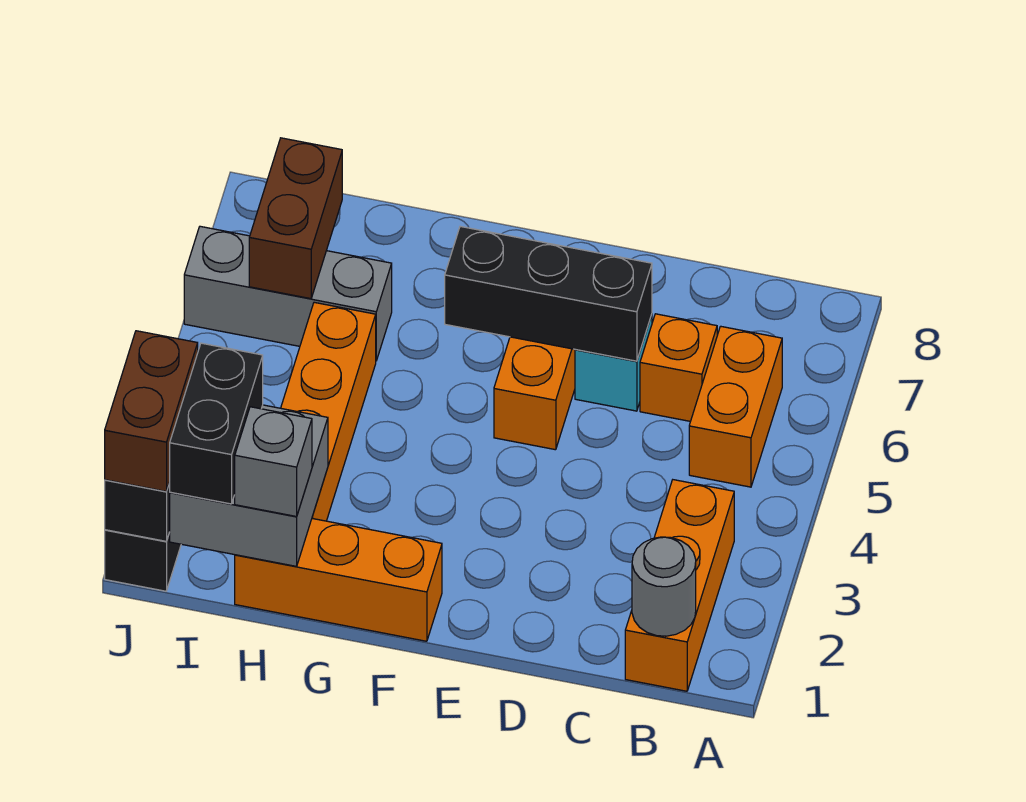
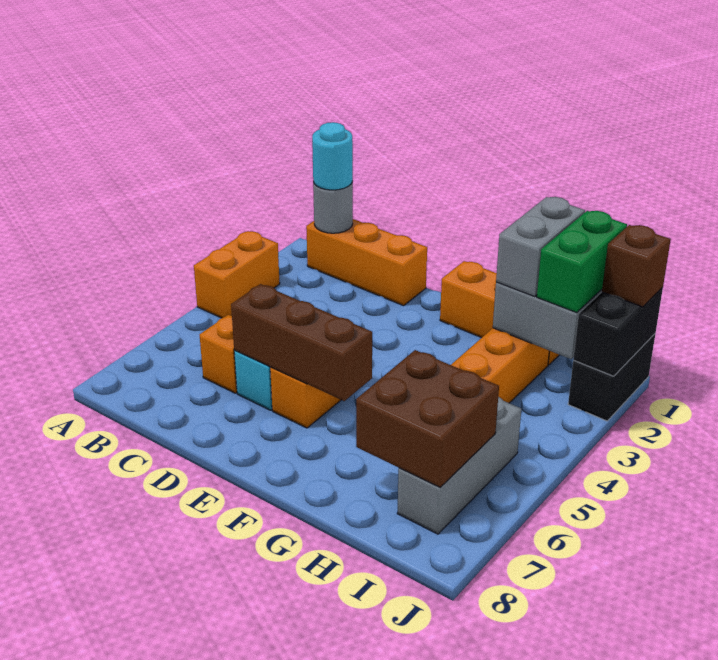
orange 1x3 brick [625,480,734,691] -> orange 1x3 brick turned to [306,219,427,306]
none -> cyan 1x1 round brick [312,122,353,190]
orange 1x2 brick [689,326,782,487] -> orange 1x2 brick moved to [194,231,280,318]
black 1x3 brick [445,226,652,361] -> brown 1x3 brick [231,284,372,401]
grey 1x1 brick [235,407,312,516] -> grey 1x2 brick [496,197,585,296]
grey 1x3 brick [184,226,392,361] -> grey 1x3 brick turned to [397,397,521,534]
black 1x2 brick [169,343,263,504] -> green 1x2 brick [537,211,627,313]
brown 1x2 brick [249,138,342,299] -> brown 2x2 brick [356,350,499,487]
brown 1x2 brick [105,331,198,492] -> brown 1x1 brick [602,225,671,307]

